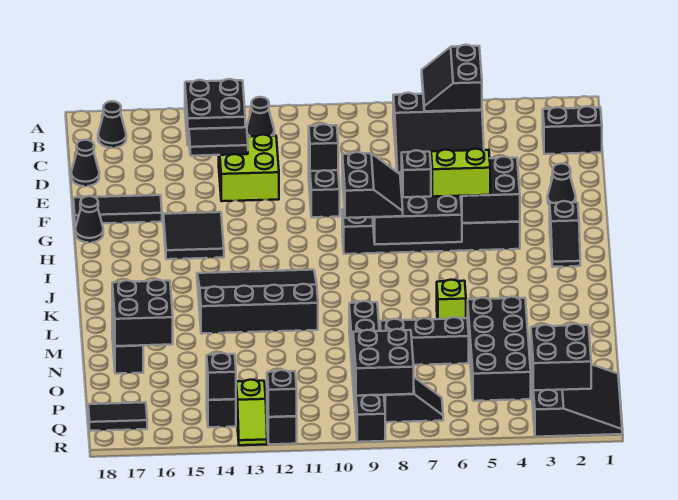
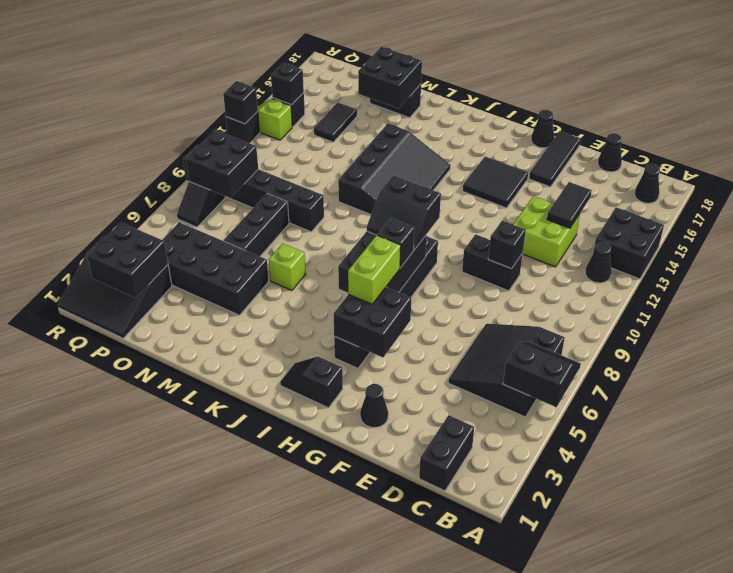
black 1x2 tile [88,402,147,431] -> black 1x2 tile moved to [314,103,357,142]

